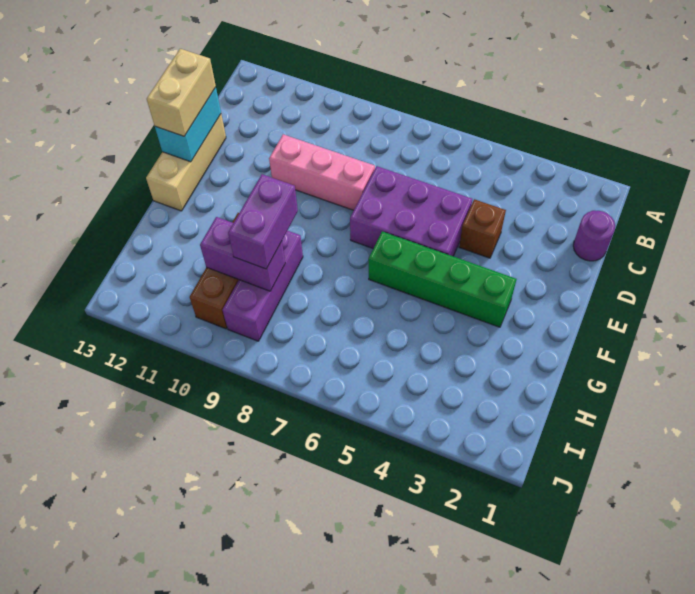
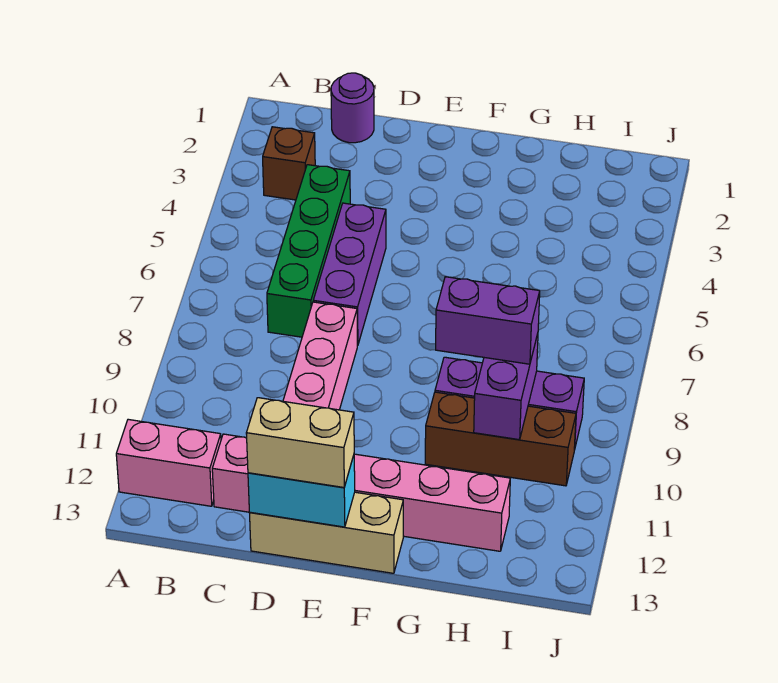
none -> pink 1x2 brick [116,419,221,506]
none -> pink 1x6 brick [212,434,510,551]
brown 1x1 brick [459,199,506,258] -> brown 1x1 brick moved to [263,127,315,200]
purple 2x3 brick [350,166,472,256] -> purple 1x3 brick [313,203,386,346]
green 1x4 brick [369,231,516,327] -> green 1x4 brick moved to [267,165,350,337]

